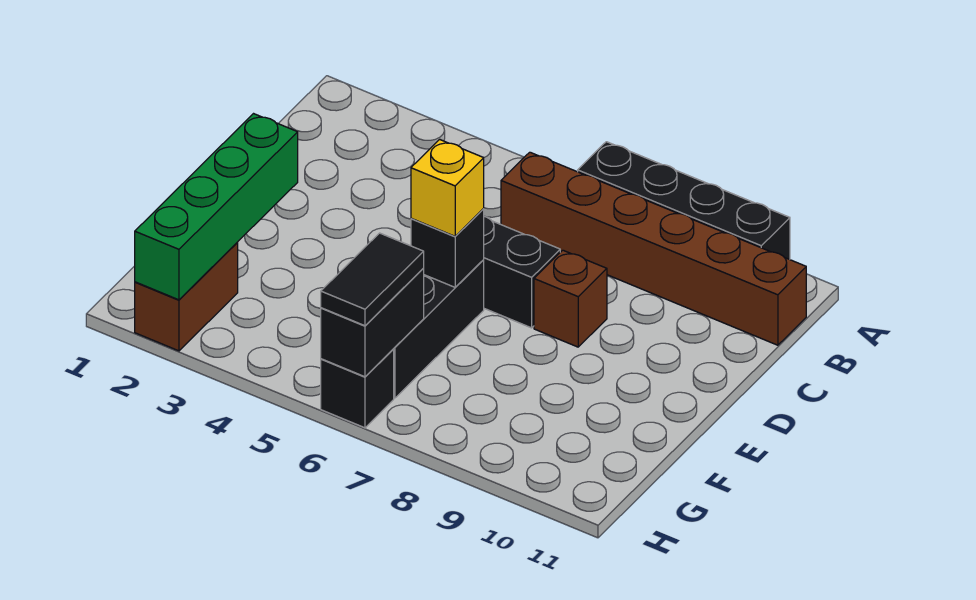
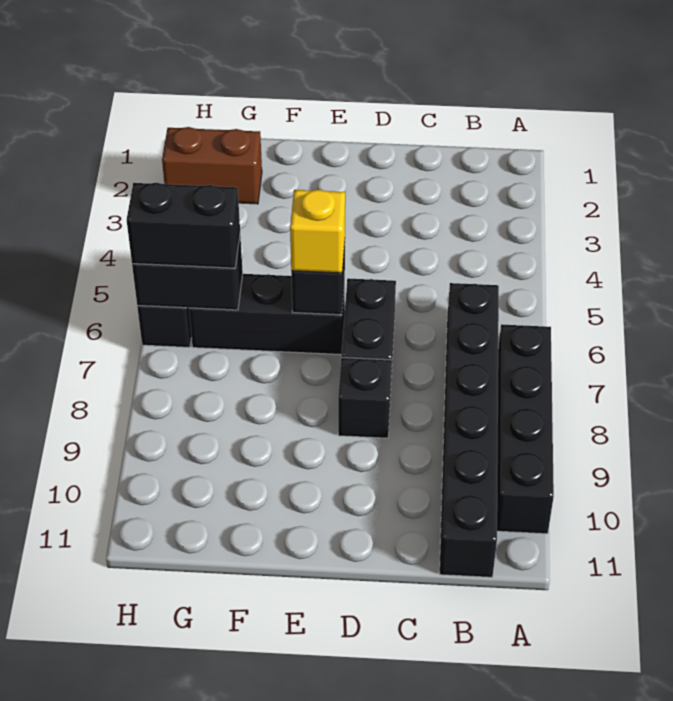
brown 1x6 brick [501,152,806,345] -> black 1x6 brick [440,283,499,577]
brown 1x1 brick [534,250,607,347] -> black 1x1 brick [338,358,392,438]
green 1x4 brick [135,114,298,300] -> none
black 1x2 tile [321,233,424,326] -> black 1x2 brick [127,183,240,268]

